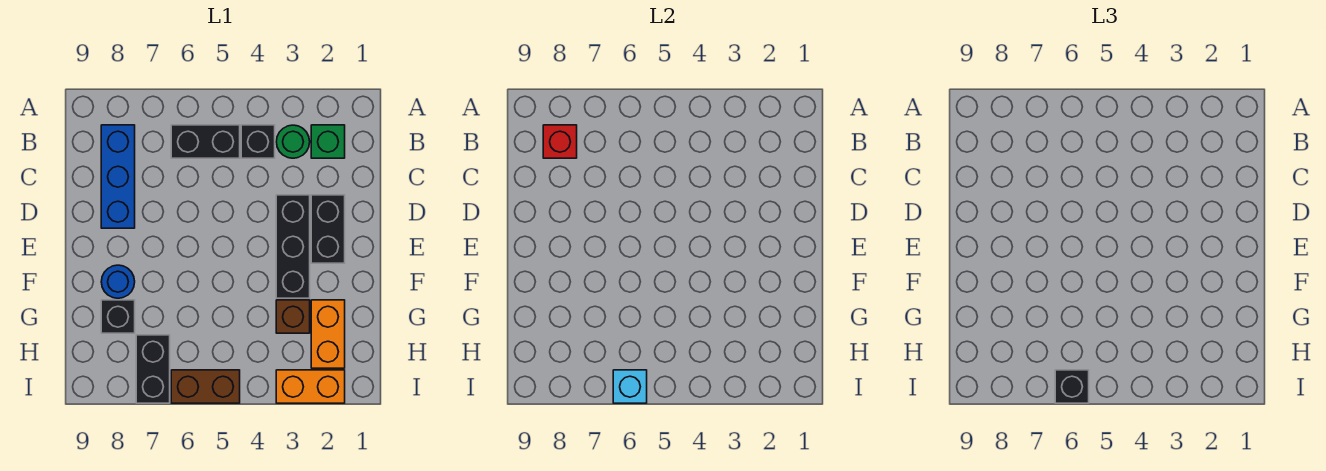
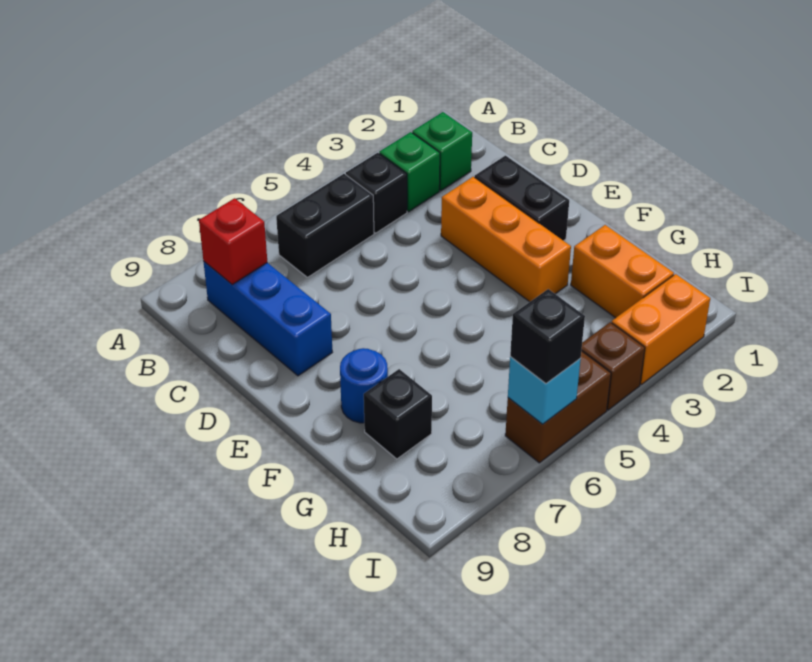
green 1x1 round brick [276,125,310,158] -> green 1x1 brick [379,132,440,212]
black 1x3 brick [276,195,310,298] -> orange 1x3 brick [441,177,571,302]
brown 1x1 brick [276,300,310,333] -> brown 1x1 brick moved to [581,322,645,410]
black 1x2 brick [136,335,170,403] -> none

